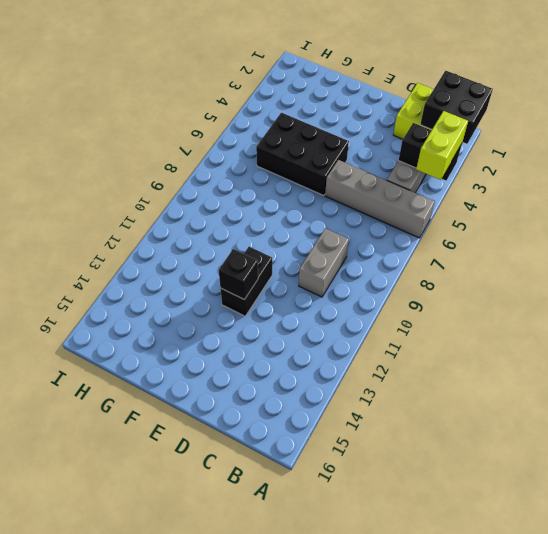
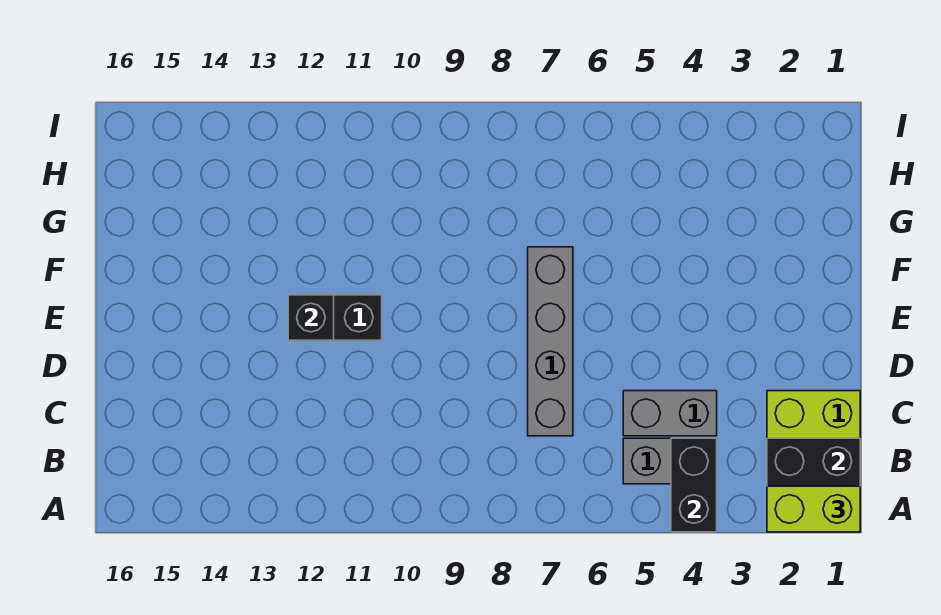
lime 1x2 brick [416,111,468,180] -> lime 1x2 brick moved to [767,486,860,532]
grey 1x4 brick [325,160,435,238] -> grey 1x4 brick moved to [528,247,573,436]
grey 1x2 brick [299,228,349,297] -> grey 1x2 brick moved to [623,391,717,436]
black 2x3 brick [256,113,349,196] -> none

